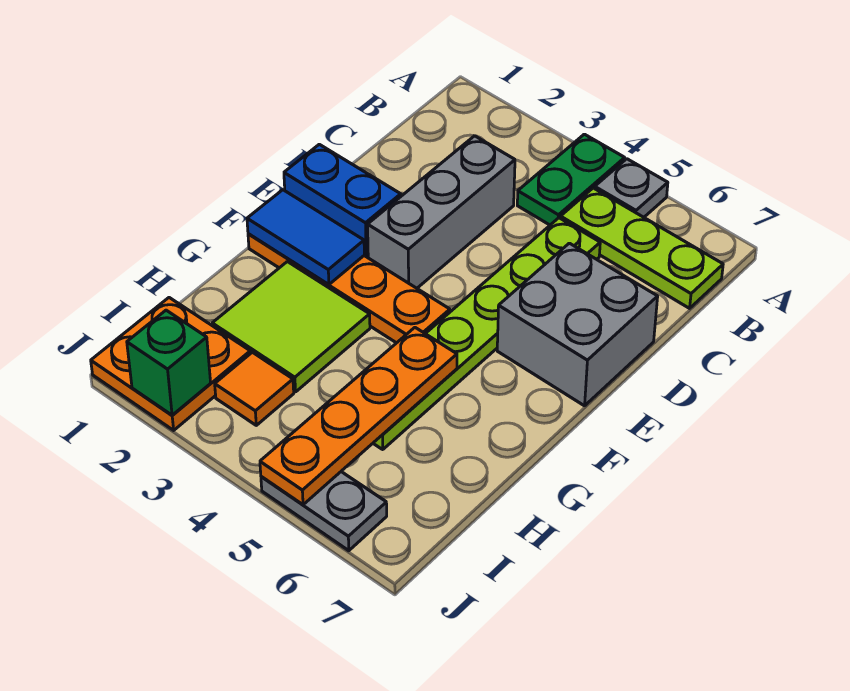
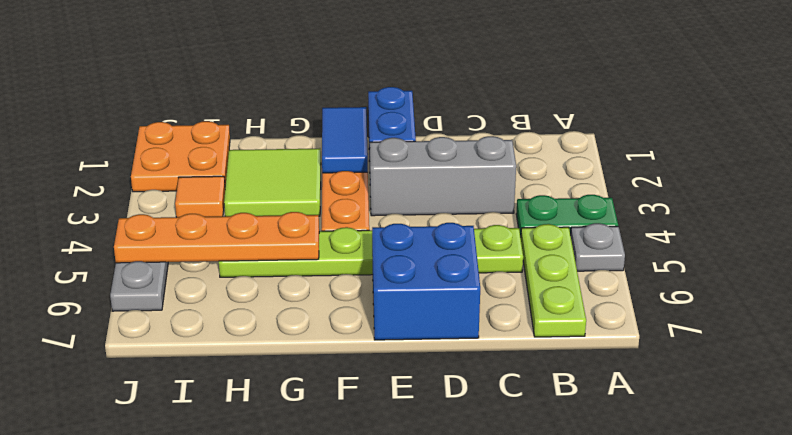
grey 2x2 brick [497,243,658,406] -> blue 2x2 brick [372,223,480,340]
green 1x1 brick [127,310,211,415] -> none

